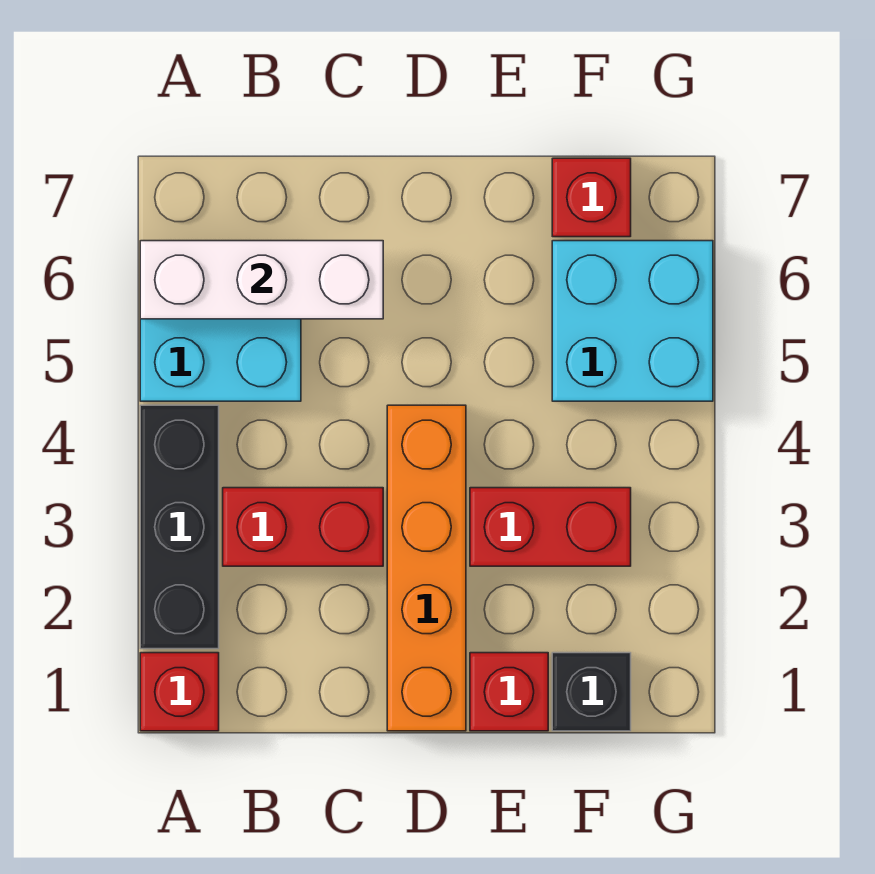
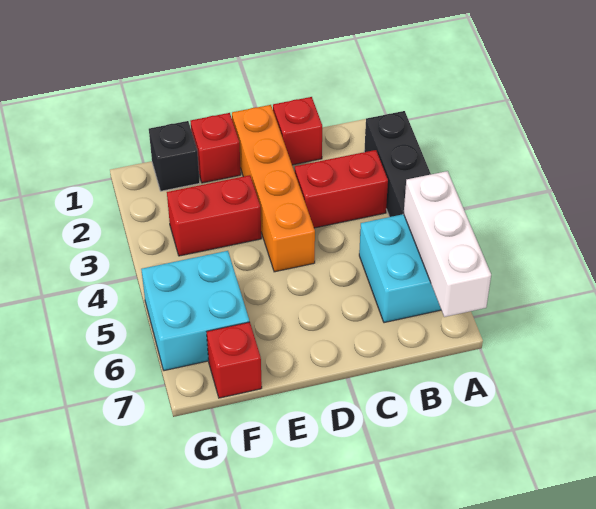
red 1x1 brick [140,653,219,731] -> red 1x1 brick moved to [273,97,322,165]
white 1x3 brick [140,241,383,319] -> white 1x3 brick turned to [404,171,491,317]

